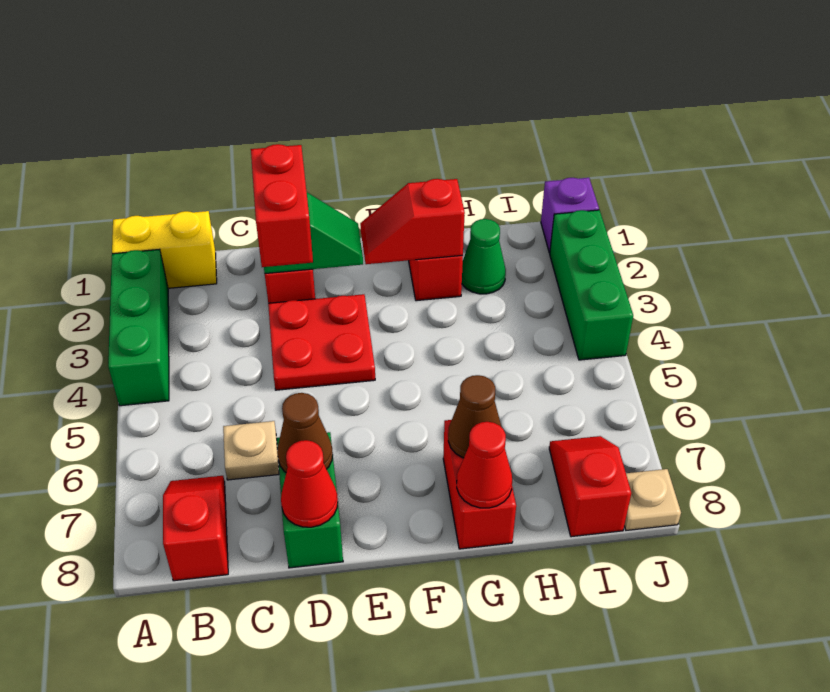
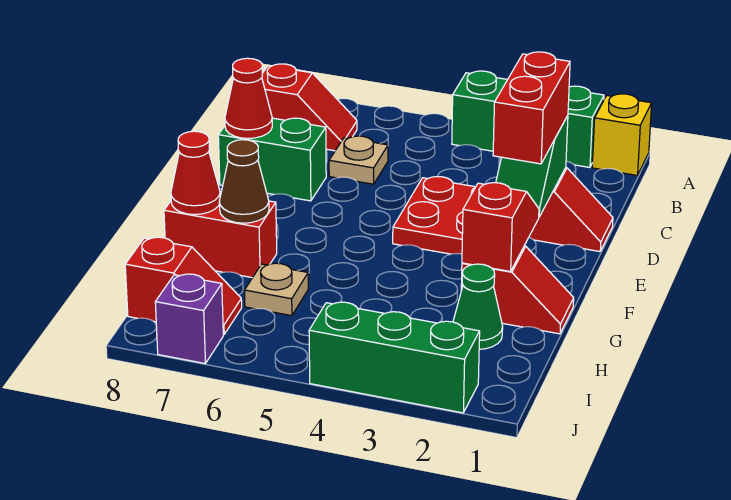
yellow 1x2 brick [112,211,217,288] -> yellow 1x1 brick [592,94,652,175]
red 1x2 brick [251,144,313,267] -> red 1x2 brick turned to [493,52,570,164]
brown 1x1 cone [277,393,333,472] -> none
purple 1x1 brick [541,178,599,253] -> purple 1x1 brick moved to [155,274,223,364]
tan 1x1 plate [624,469,681,530] -> tan 1x1 plate moved to [244,263,308,316]

